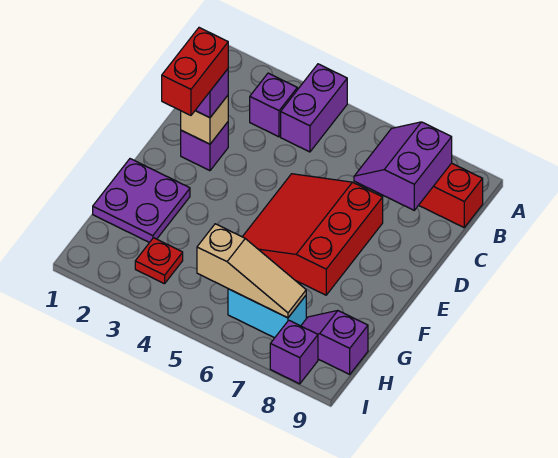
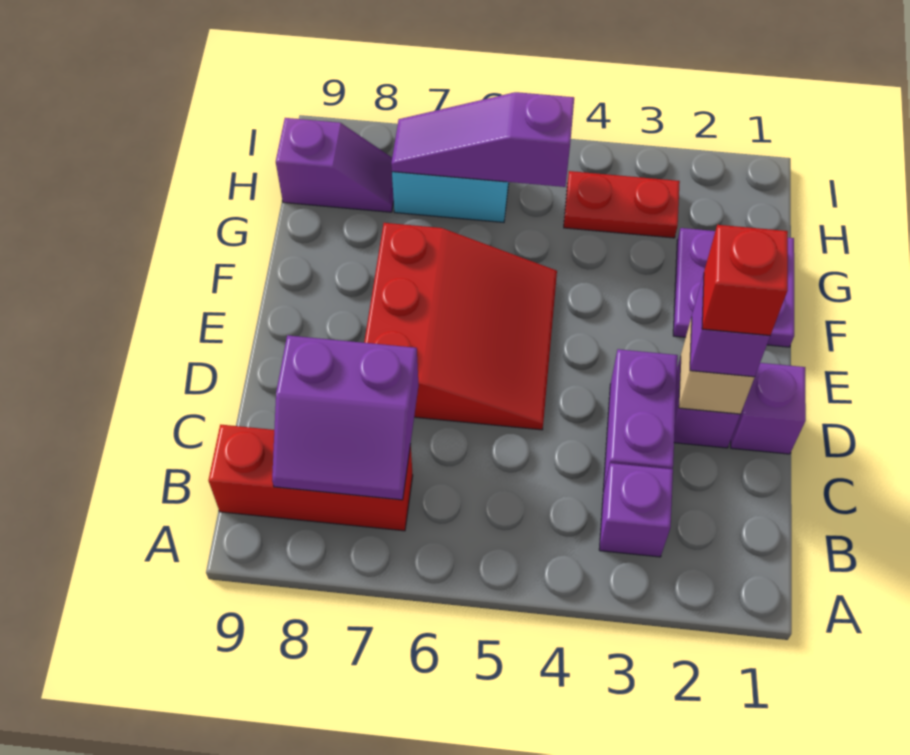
purple 1x2 brick [281,64,347,152] -> purple 1x2 brick moved to [603,349,678,492]
purple 2x2 slope [354,122,452,210] -> purple 2x2 slope turned to [272,335,419,500]
red 1x2 brick [162,28,228,115] -> red 1x1 brick [702,225,788,336]
red 1x1 plate [135,238,183,284] -> red 1x2 plate [564,171,680,238]
tan 1x3 slope [197,224,306,318] -> purple 1x3 slope [391,92,574,187]
purple 1x1 brick [270,320,318,384] -> purple 1x1 brick moved to [731,363,806,454]

